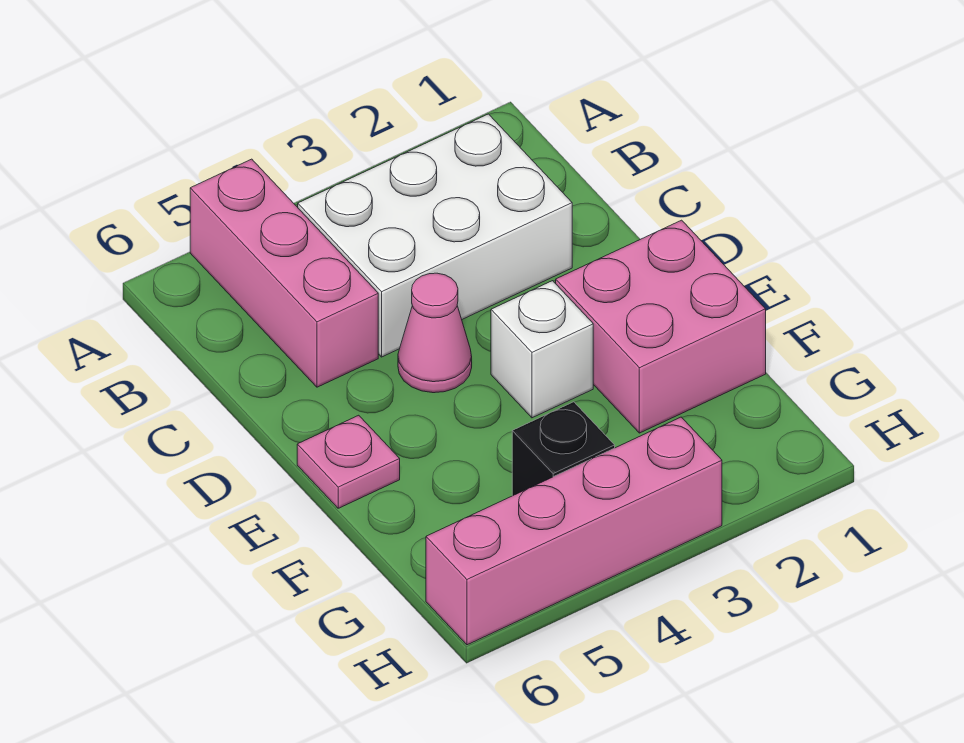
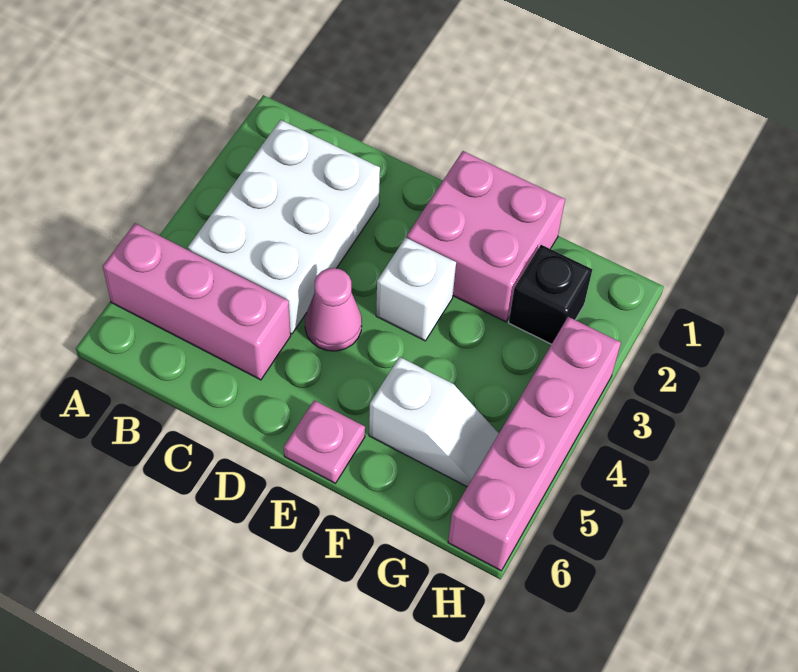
none -> white 1x2 slope [369,357,499,487]
black 1x1 brick [512,402,615,496] -> black 1x1 brick moved to [509,245,592,344]

